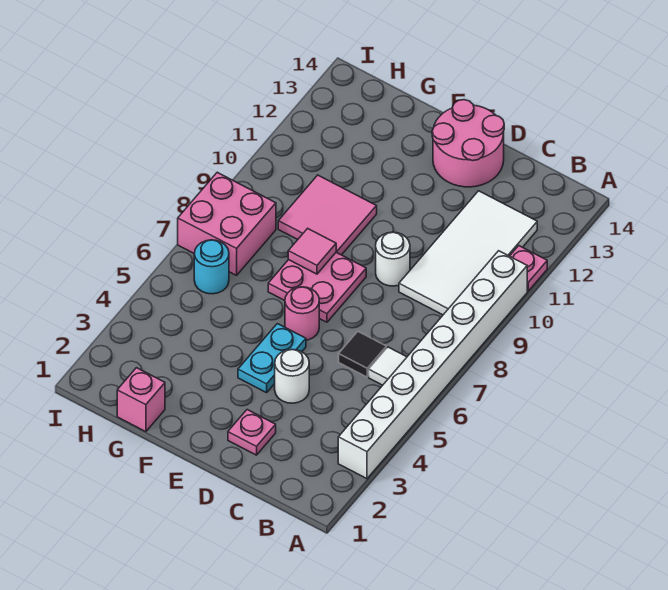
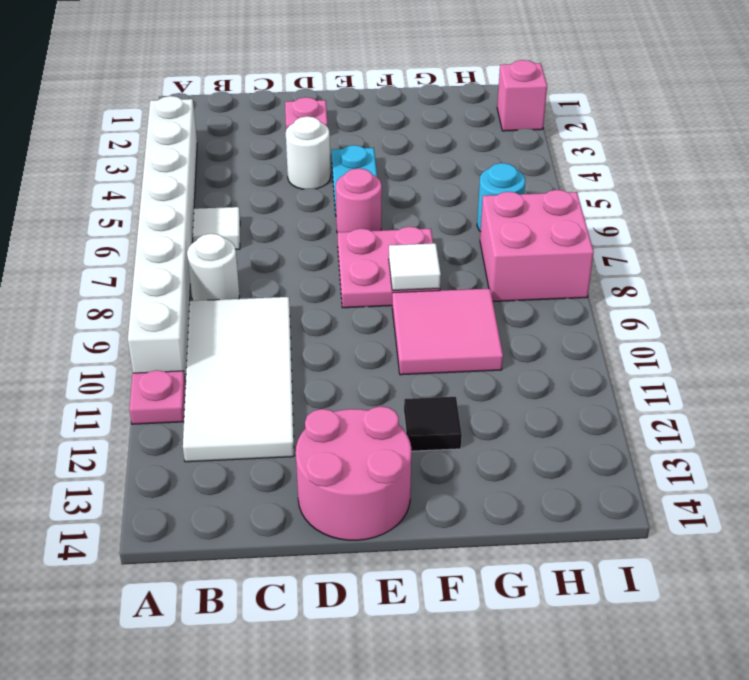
black 1x1 tile [339,332,386,377] -> black 1x1 tile moved to [404,397,462,451]
white 1x1 round brick [376,232,410,286] -> white 1x1 round brick moved to [187,234,240,301]
pink 1x1 tile [288,228,336,274] -> white 1x1 tile [389,243,441,290]
pink 1x1 brick [117,368,165,432] -> pink 1x1 brick moved to [497,60,547,131]

